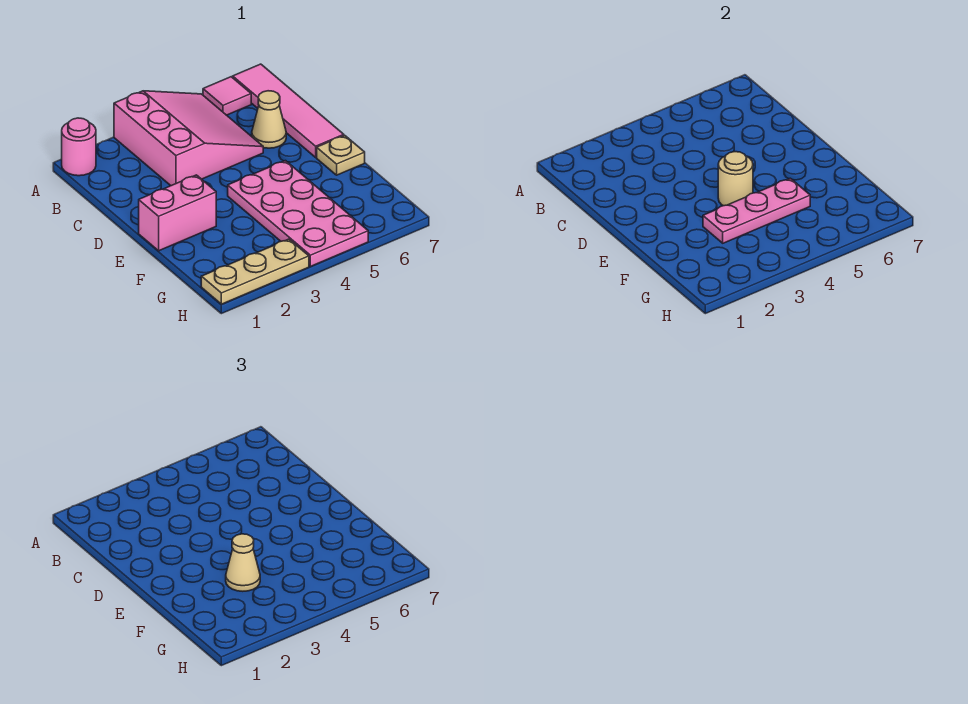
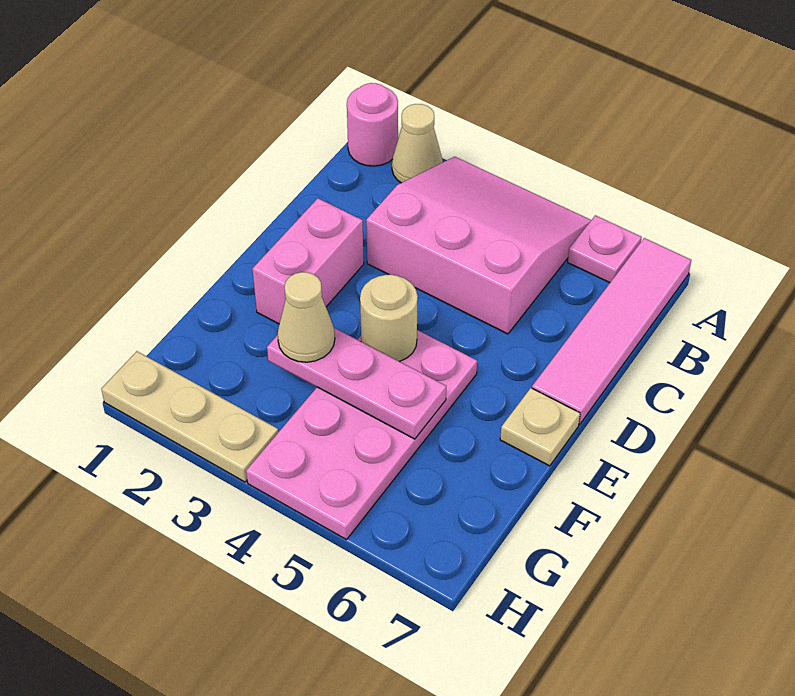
pink 3x3 slope [114,91,263,186] -> pink 3x3 slope turned to [366,157,591,334]
pink 1x1 tile [203,77,251,115] -> pink 1x1 plate [568,215,642,283]
tan 1x1 cone [252,91,286,148] -> tan 1x1 cone moved to [392,104,443,183]
pink 1x2 brick [139,175,216,251] -> pink 1x2 brick turned to [252,198,364,324]

